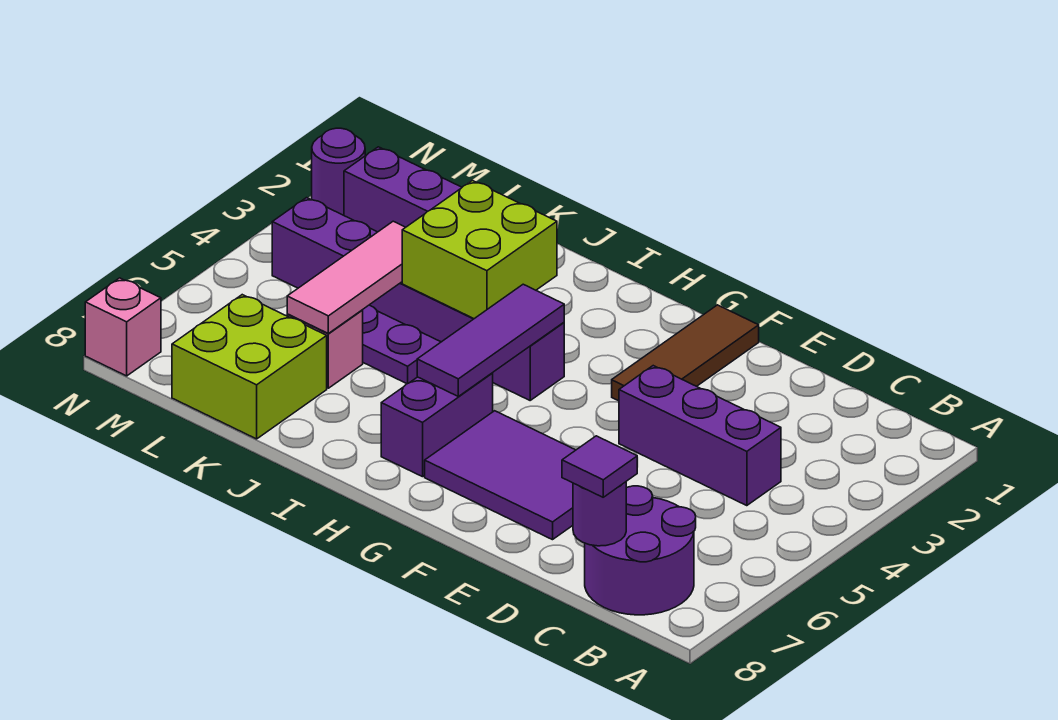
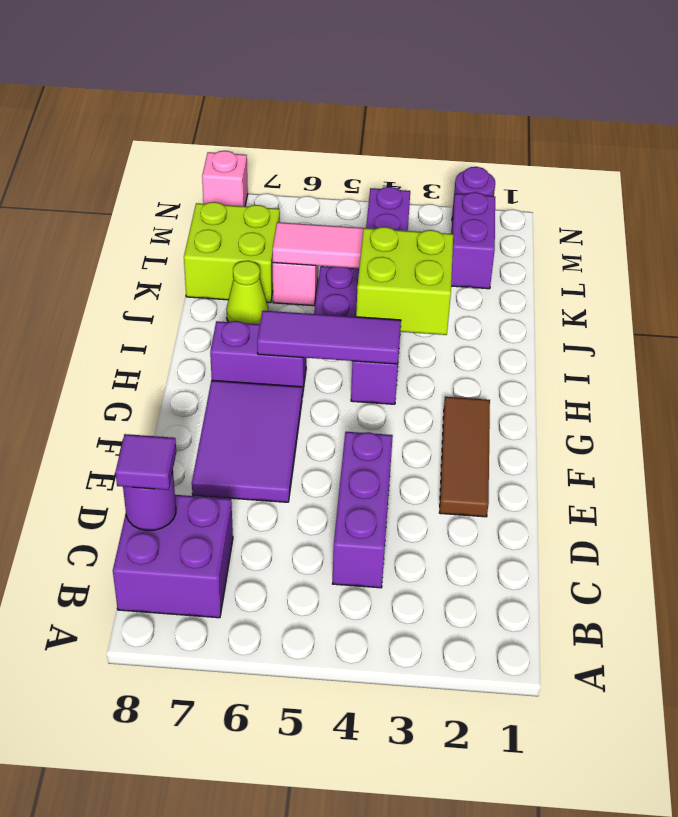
purple 2x2 round brick [585,486,696,615] -> purple 2x2 brick [113,495,233,618]
brown 1x3 tile [612,305,759,401] -> brown 1x3 tile turned to [439,397,490,517]
none -> lime 1x1 cone [226,261,268,324]

